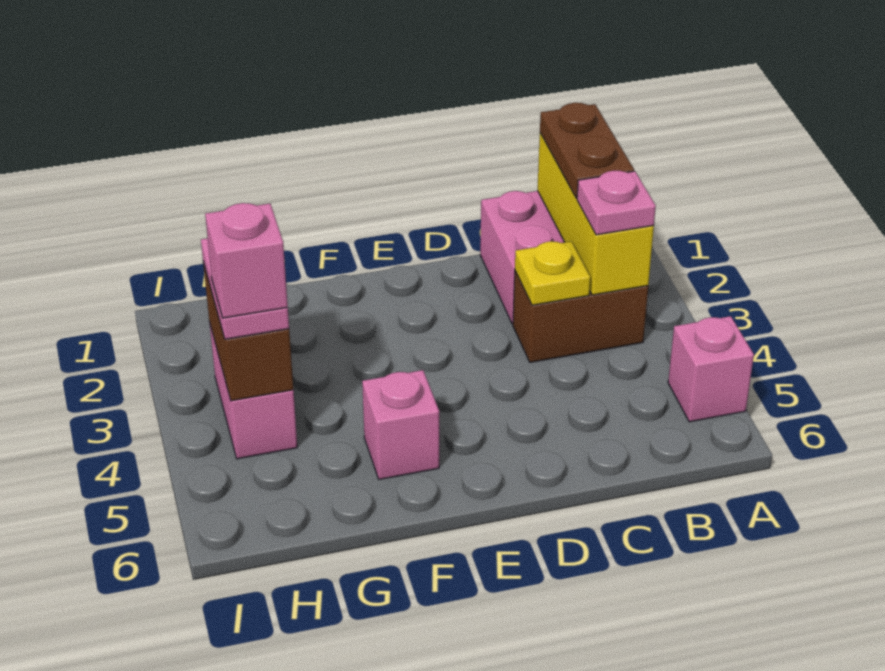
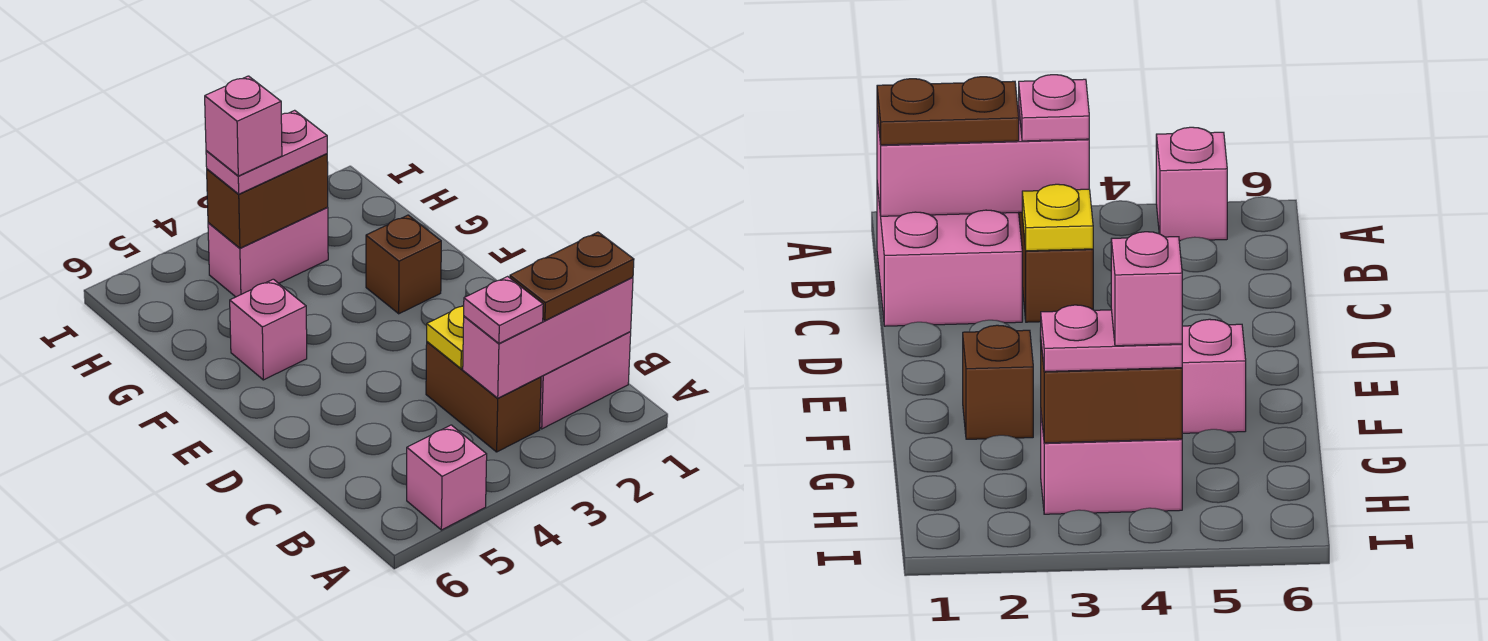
yellow 1x3 brick [538,133,654,295] -> pink 1x3 brick [463,277,633,398]
none -> brown 1x1 brick [366,215,441,314]

